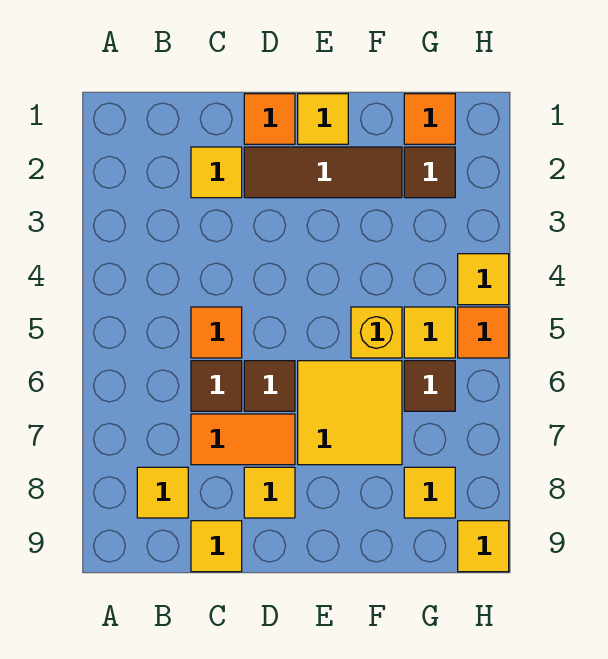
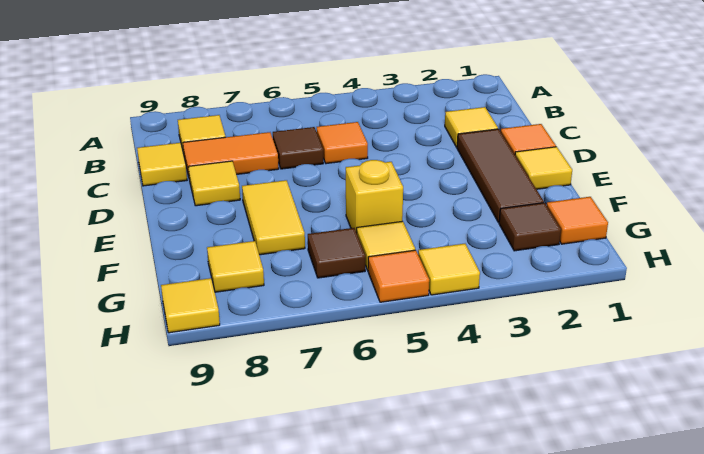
orange 1x2 tile [191,414,295,465] -> orange 1x2 tile turned to [183,132,279,176]
brown 1x1 tile [244,361,295,411] -> none
yellow 2x2 tile [298,361,402,465] -> yellow 1x2 tile [242,180,305,255]

